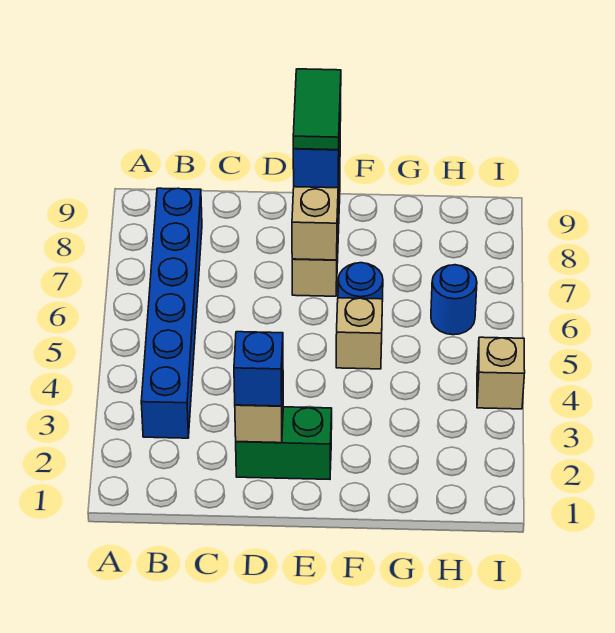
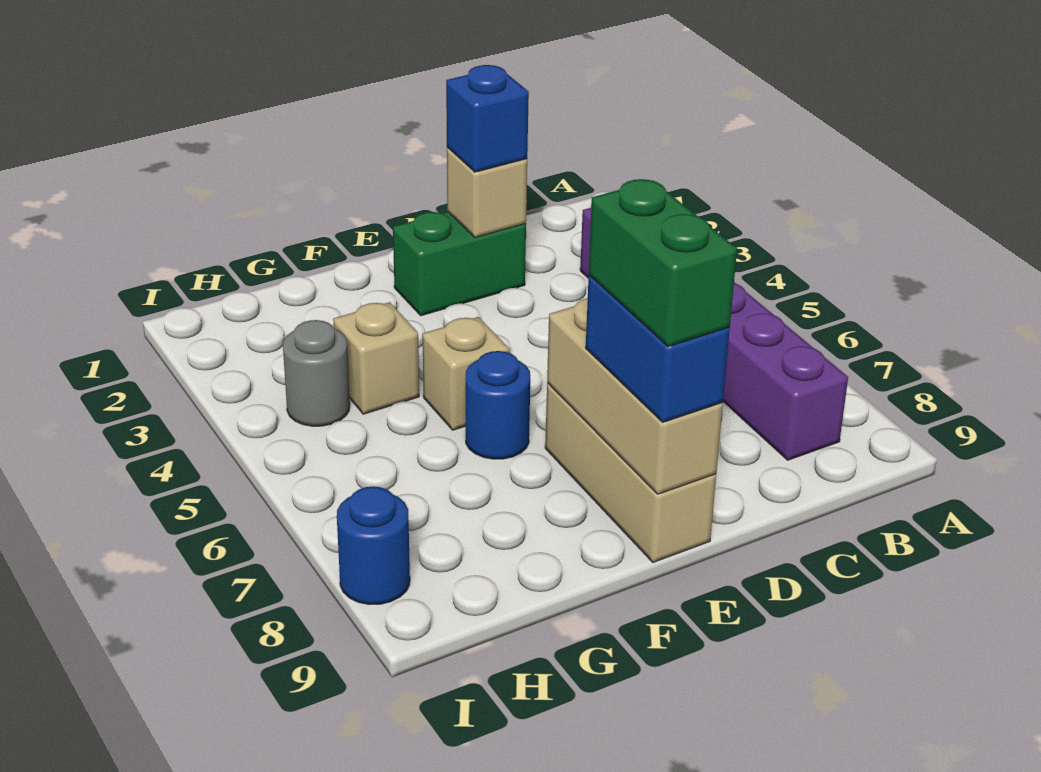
blue 1x6 brick [141,188,202,438] -> purple 1x6 brick [580,208,848,460]
green 1x2 tile [293,69,341,150] -> green 1x2 brick [589,179,737,347]
none -> grey 1x1 round brick [283,320,350,426]
blue 1x1 round brick [431,265,477,335] -> blue 1x1 round brick moved to [337,486,410,605]
tan 1x1 brick [477,337,525,409] -> tan 1x1 brick moved to [333,302,419,414]

